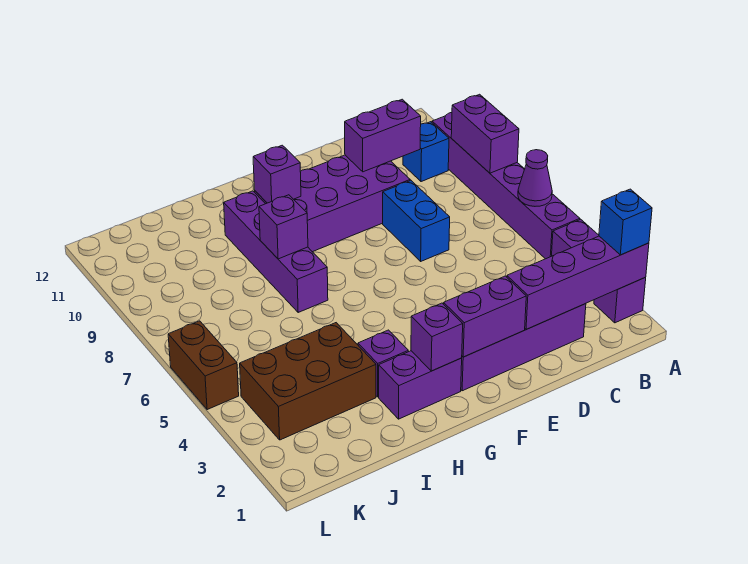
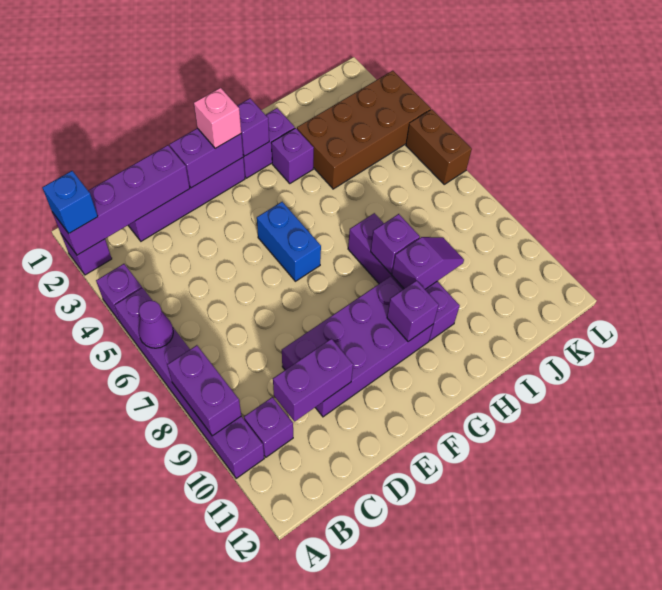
blue 1x1 brick [403,122,449,182] -> purple 1x1 brick [244,397,293,457]
blue 1x2 brick [383,181,450,261] -> blue 1x2 brick moved to [257,202,321,281]
none -> pink 1x1 brick [194,88,241,148]
none -> purple 1x2 slope [392,237,464,289]
brown 2x3 brick [240,323,376,440] -> brown 2x4 brick [297,71,431,189]

